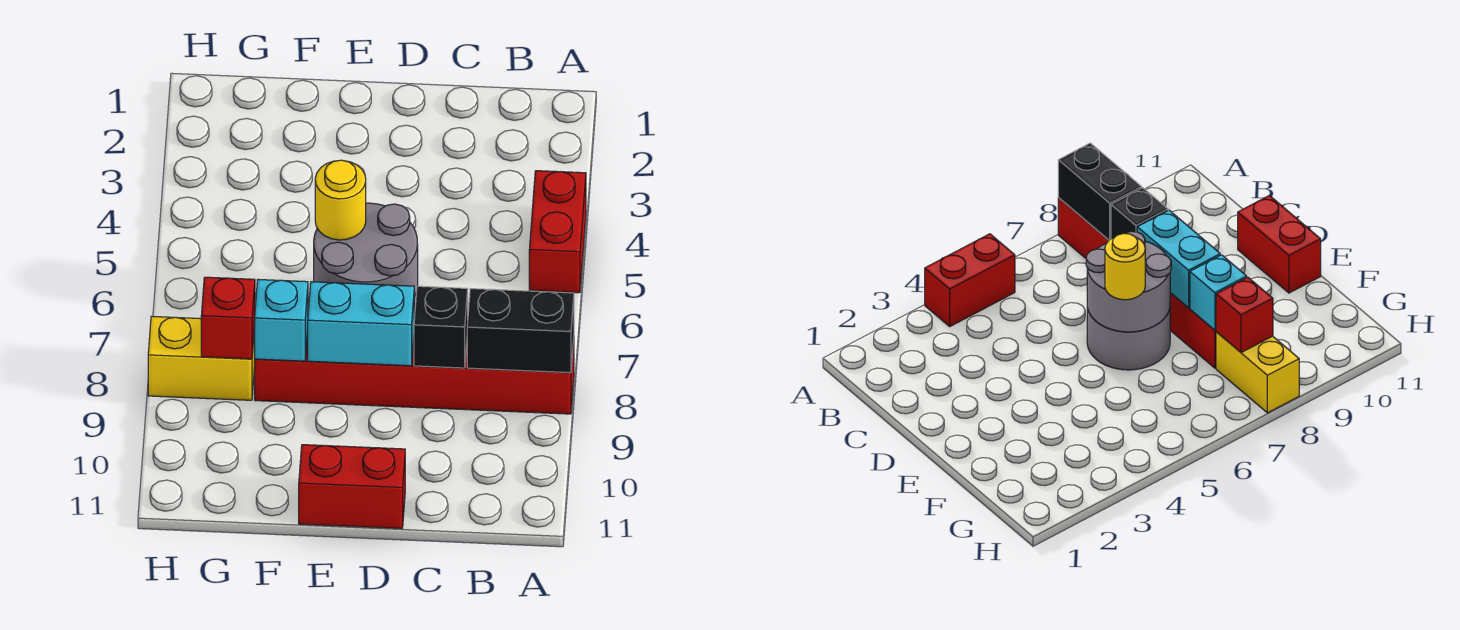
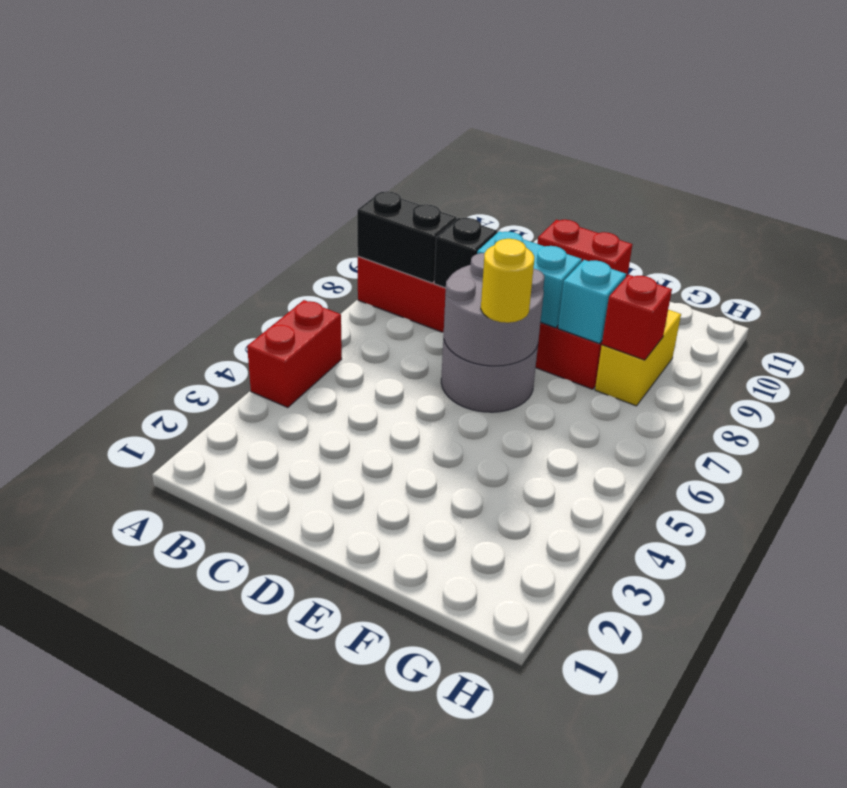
yellow 1x2 brick [148,316,255,400] -> yellow 1x2 brick turned to [595,310,681,406]

